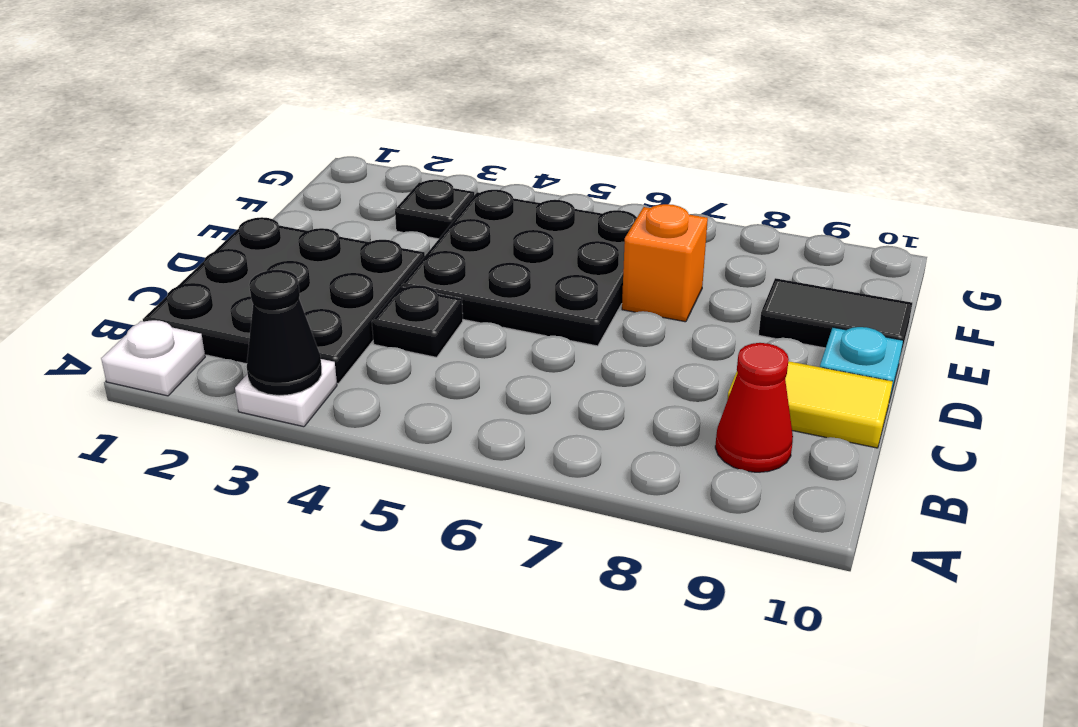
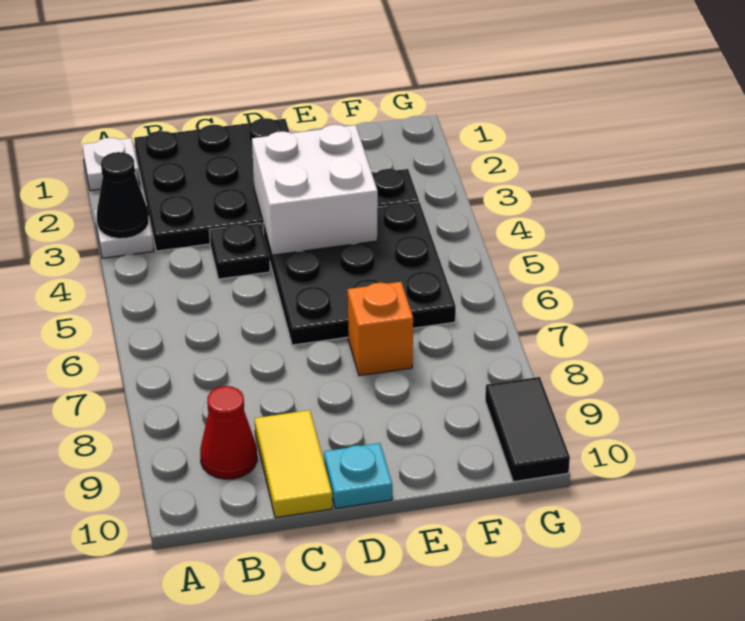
none -> white 2x2 brick [252,125,378,255]
black 1x2 tile [759,278,912,357] -> black 1x2 tile moved to [485,377,570,482]

